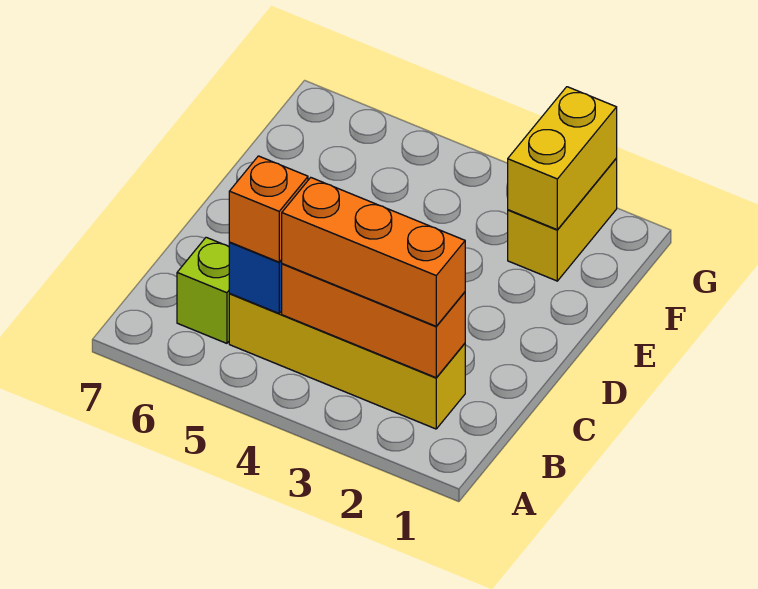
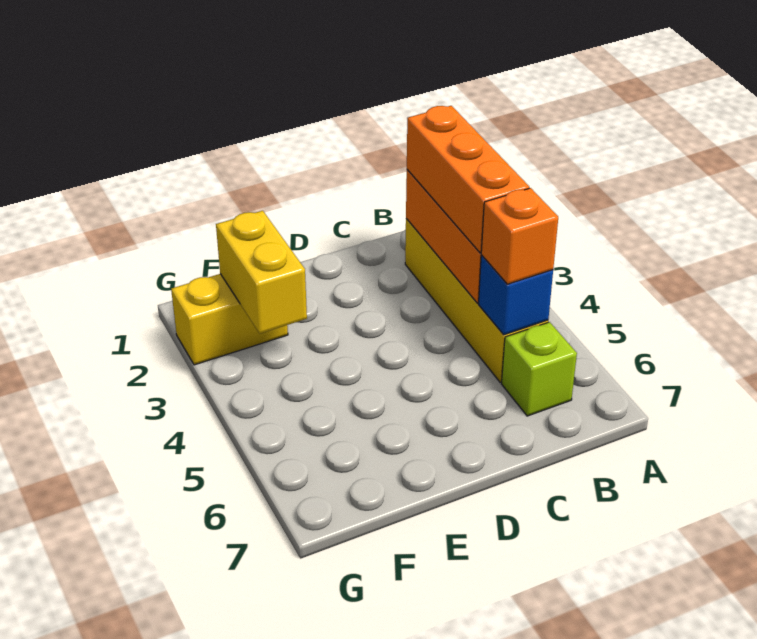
yellow 1x2 brick [508,87,617,230] -> yellow 1x2 brick turned to [216,211,307,333]

